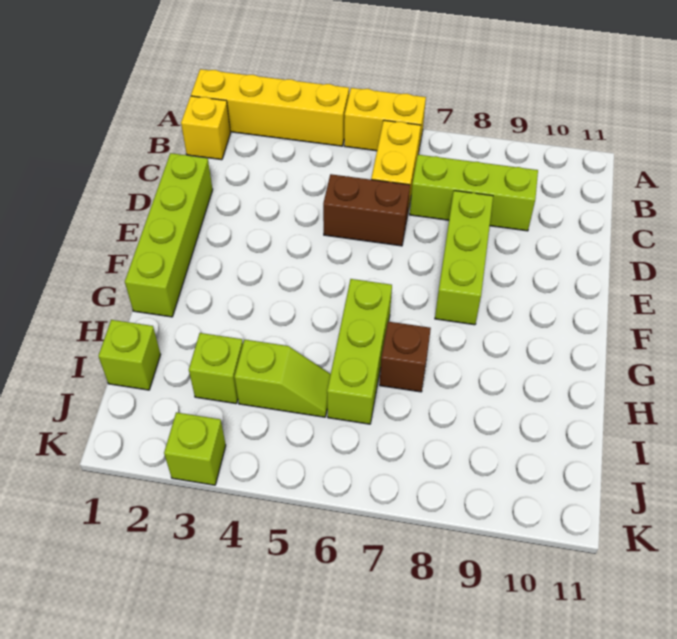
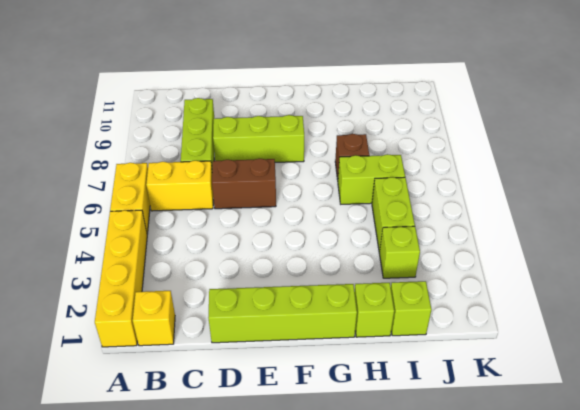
brown 1x2 brick [323,174,410,246] -> brown 1x2 brick turned to [212,159,276,209]
lime 1x3 brick [327,279,392,424] -> lime 1x2 brick [338,154,405,204]
lime 1x2 slope [235,340,331,417] -> lime 1x2 brick [372,177,415,252]
lime 1x1 brick [164,412,226,485] -> lime 1x1 brick moved to [355,283,394,337]

